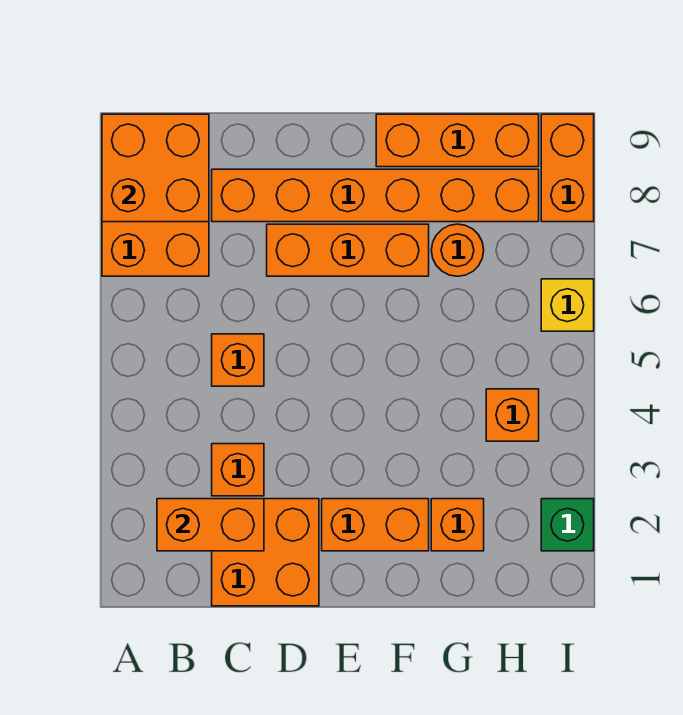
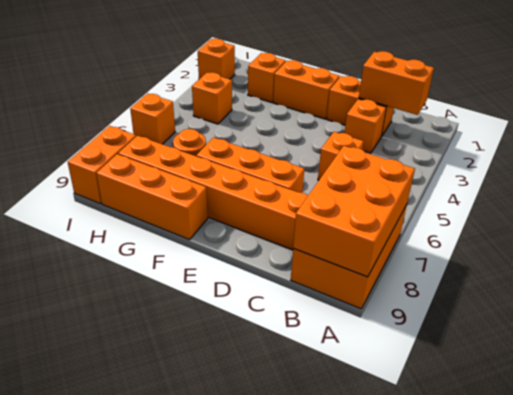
orange 2x2 brick [102,114,209,222] -> orange 2x3 brick [293,146,415,277]
orange 2x2 brick [212,499,319,606] -> orange 1x2 brick [327,76,394,136]
green 1x1 brick [541,499,594,551] -> orange 1x1 brick [198,39,235,79]
yellow 1x1 brick [541,279,594,331] -> orange 1x1 brick [130,93,175,144]

